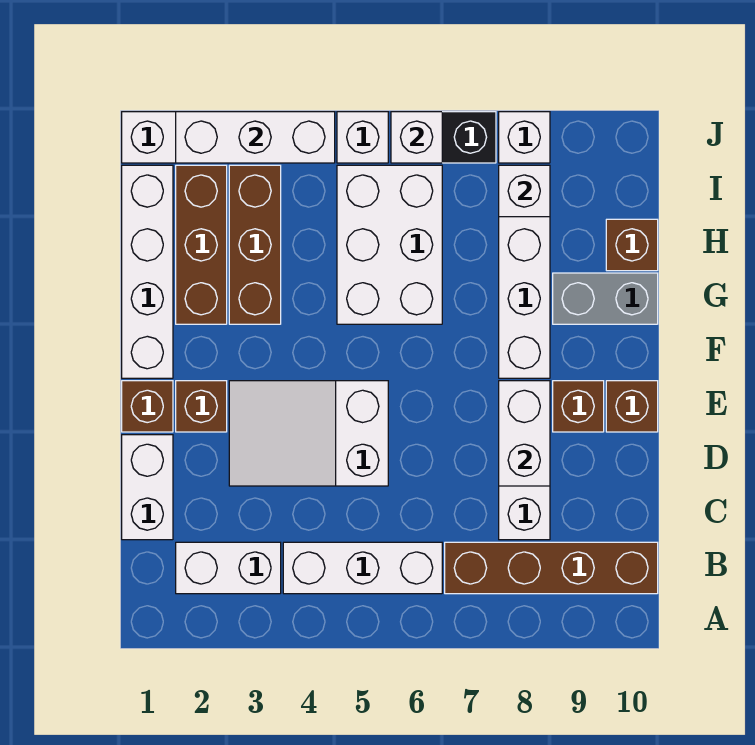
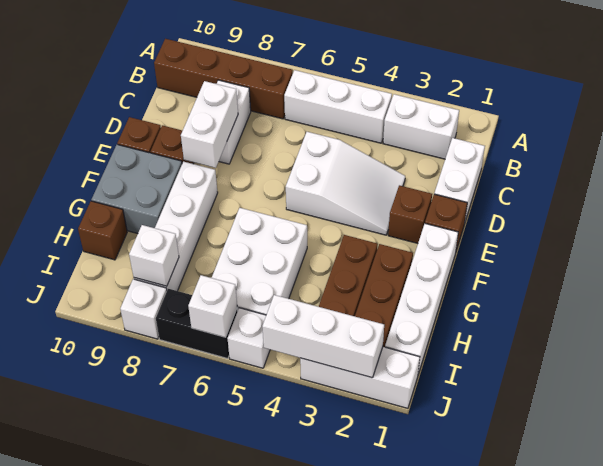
grey 1x2 brick [553,273,658,324] -> grey 2x2 brick [91,144,182,234]

